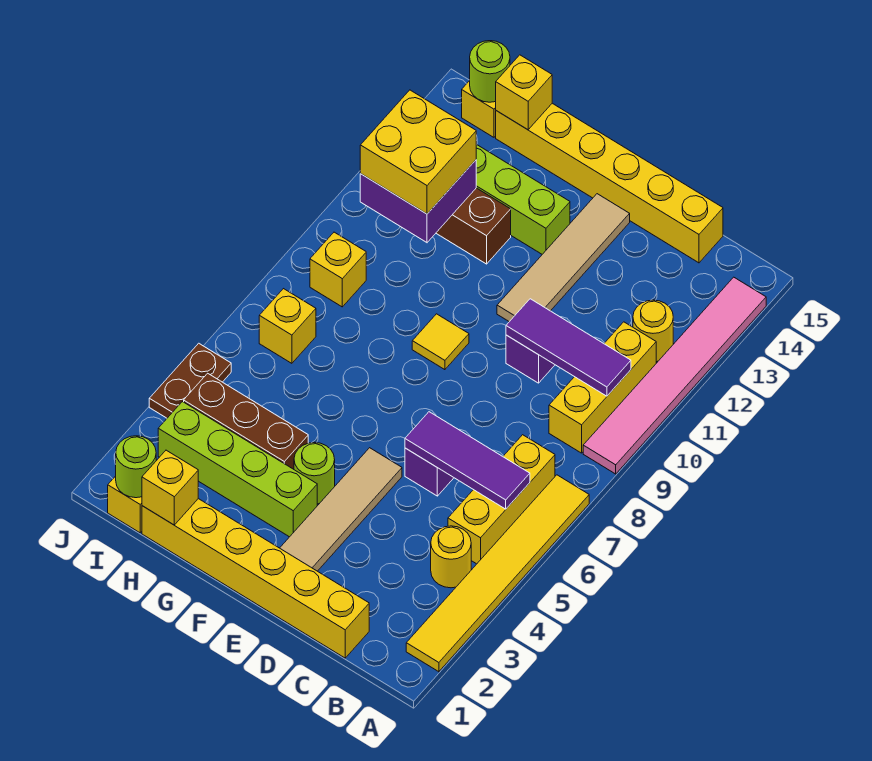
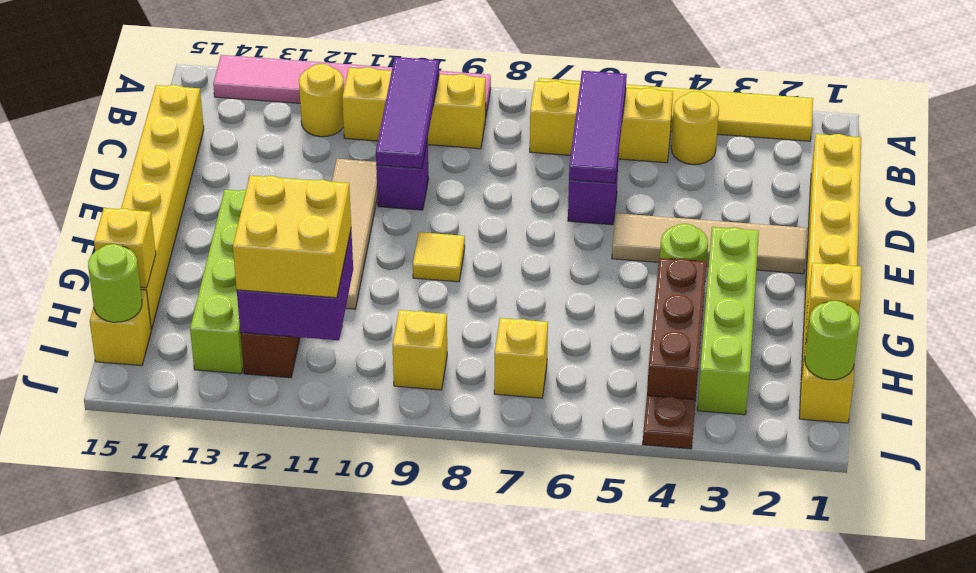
tan 1x4 tile [497,194,630,322] -> tan 1x4 tile turned to [332,159,378,309]
brown 1x2 plate [149,343,231,418] -> brown 1x1 plate [643,395,696,449]

